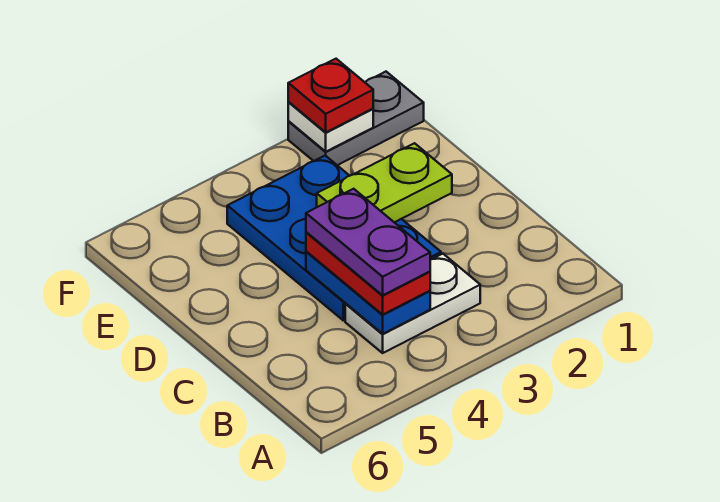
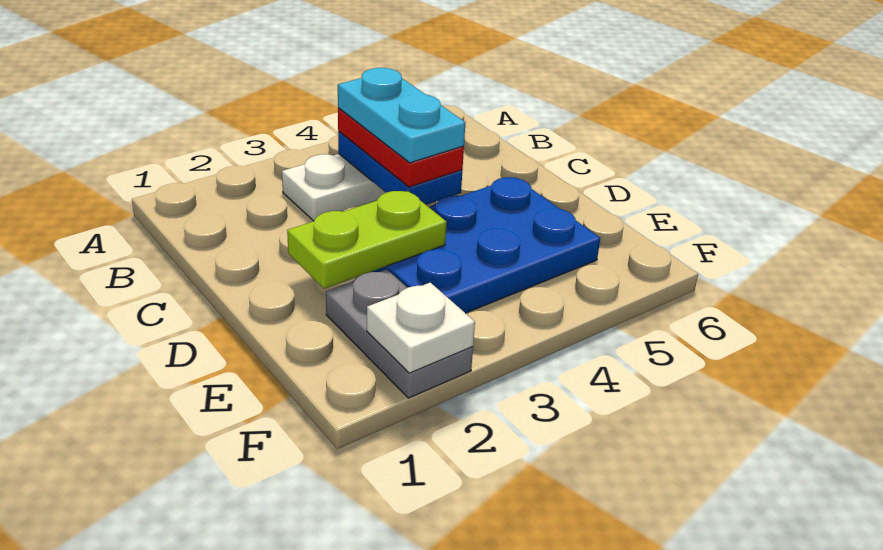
purple 1x2 plate [306,189,430,295] -> cyan 1x2 plate [338,68,465,163]
blue 2x3 plate [227,156,441,320] -> blue 2x3 plate turned to [372,177,600,313]
grey 1x2 plate [288,72,424,165] -> grey 1x2 plate turned to [326,269,473,398]
red 1x1 plate [288,59,373,132] -> none

